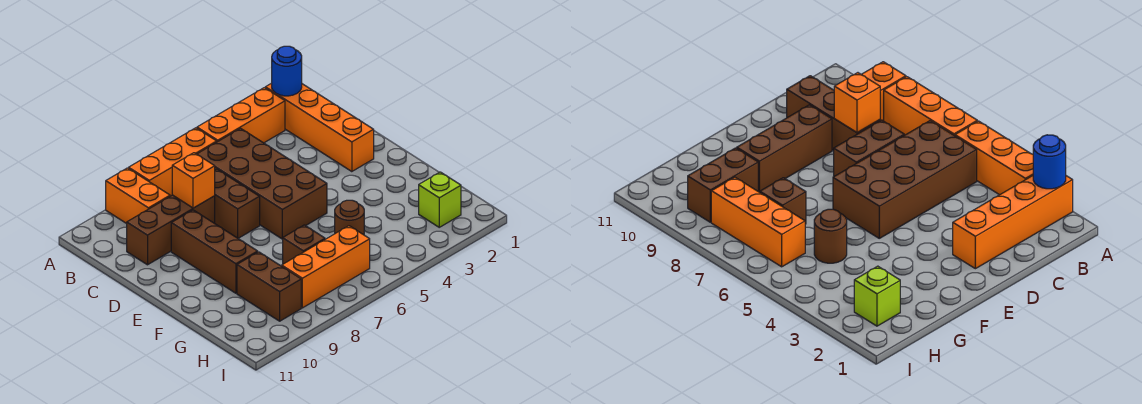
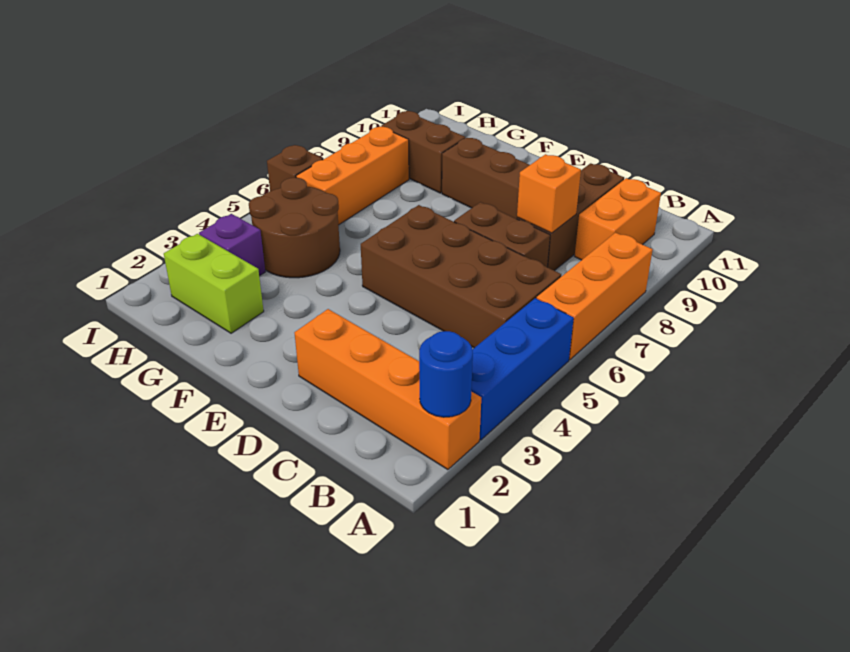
orange 1x3 brick [197,88,285,143] -> blue 1x3 brick [471,298,574,440]
orange 1x2 brick [106,168,170,224] -> orange 1x2 brick turned to [575,178,661,260]
brown 1x1 round brick [335,200,364,235] -> brown 2x2 round brick [249,178,340,278]
brown 1x1 brick [283,225,325,264] -> brown 1x1 brick moved to [267,145,323,191]
lime 1x1 brick [419,172,461,227] -> lime 1x2 brick [164,234,264,333]
none -> purple 1x1 brick [199,214,265,276]

